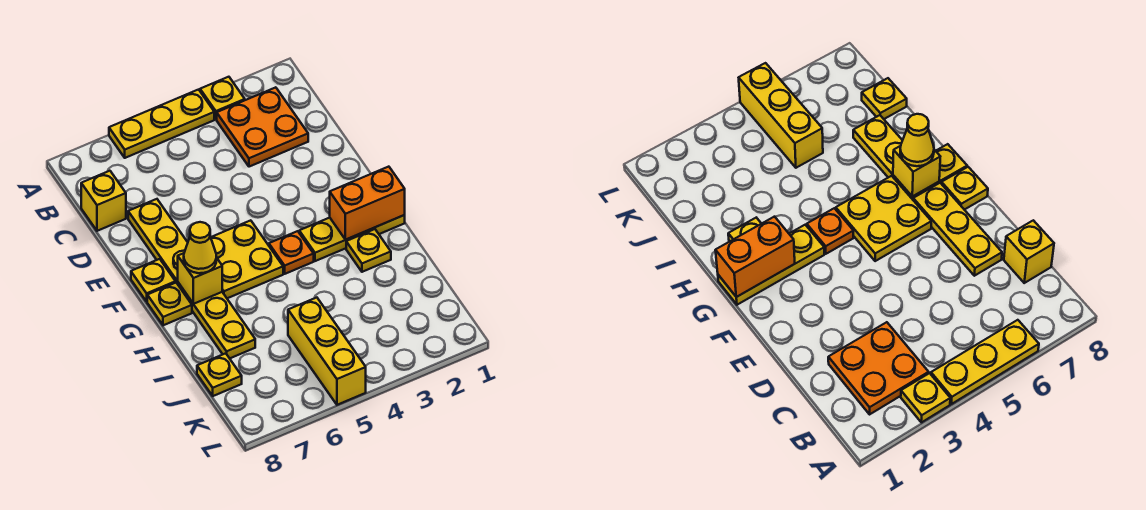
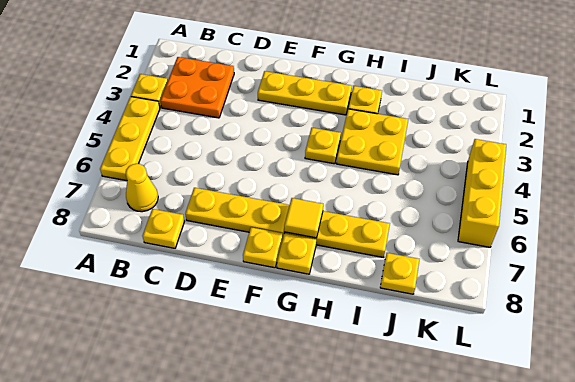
yellow 1x1 brick [81,171,126,231] -> yellow 1x1 plate [142,209,184,248]
yellow 2x2 plate [211,220,283,298] -> yellow 2x2 plate moved to [336,109,408,175]
yellow 1x3 plate [299,215,405,261] -> yellow 1x3 plate turned to [258,71,352,115]
orange 1x2 brick [330,167,405,240] -> none
orange 1x1 plate [269,231,314,274] -> yellow 1x1 plate [305,128,341,164]
yellow 1x1 brick [178,253,222,304] -> yellow 1x1 tile [284,198,323,238]
yellow 1x1 cone [184,222,216,273] -> yellow 1x1 cone moved to [126,164,158,212]
yellow 1x3 brick [288,298,366,405] -> yellow 1x3 brick turned to [458,139,506,247]

